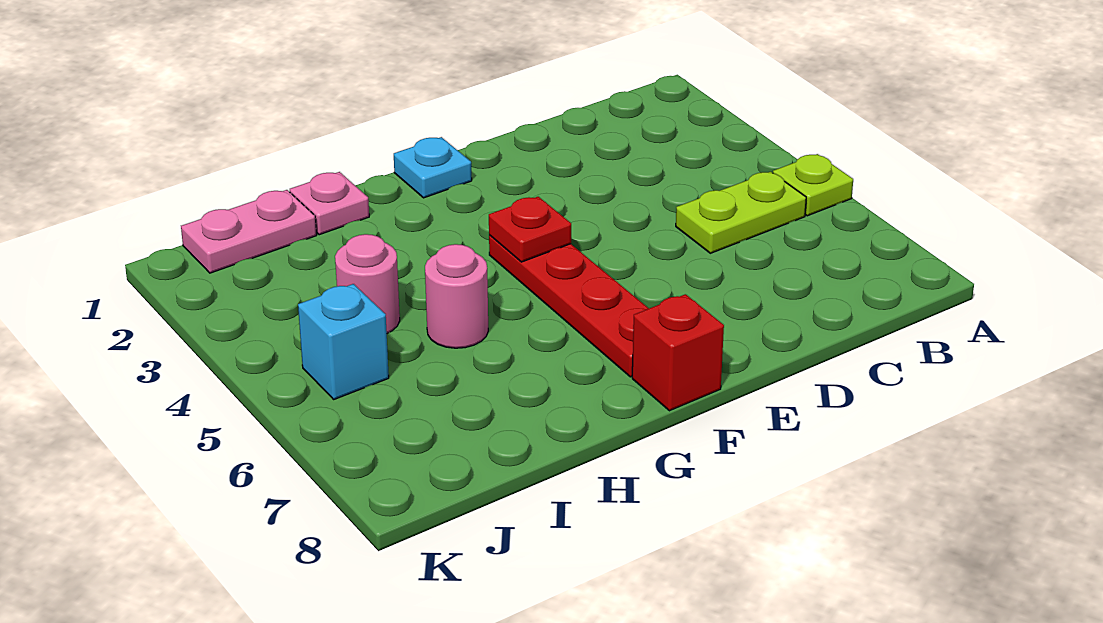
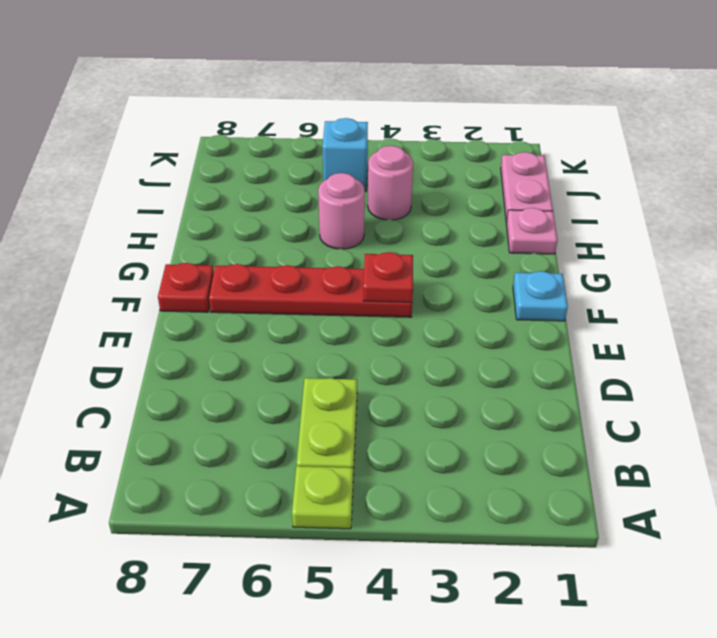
red 1x1 brick [632,294,724,411] -> red 1x1 plate [158,263,214,312]

